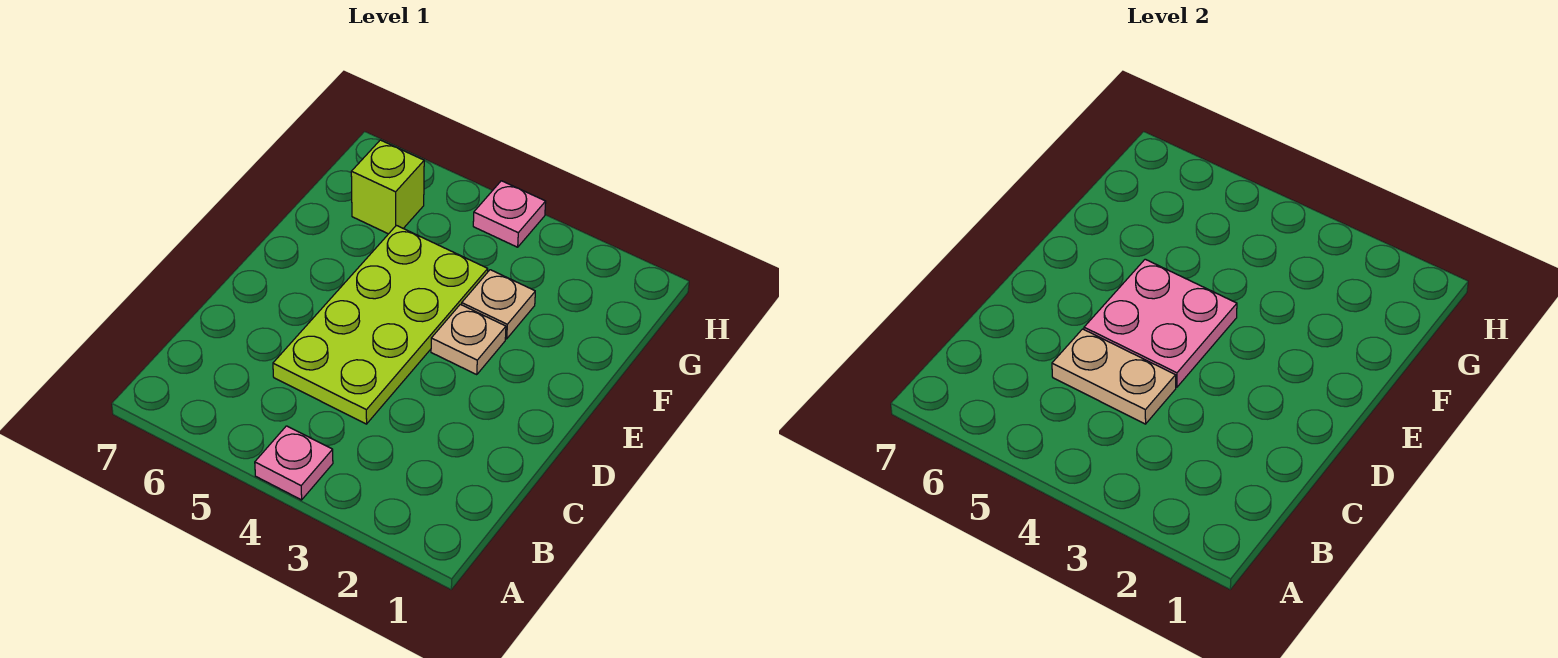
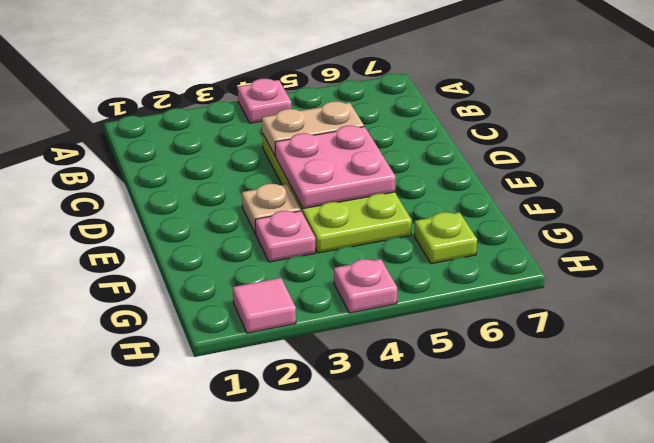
tan 1x1 plate [462,270,535,339] -> pink 1x1 plate [255,211,315,262]
lime 1x1 brick [351,140,424,234] -> lime 1x1 plate [414,212,477,264]
none -> pink 1x1 tile [233,278,296,333]

